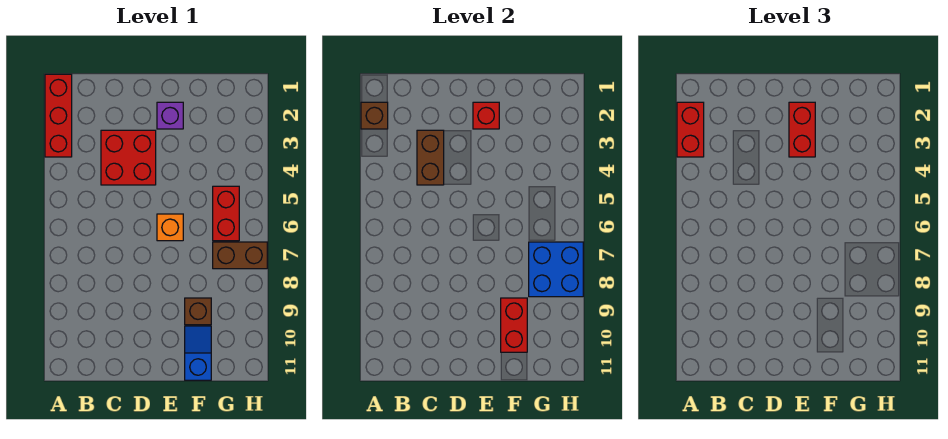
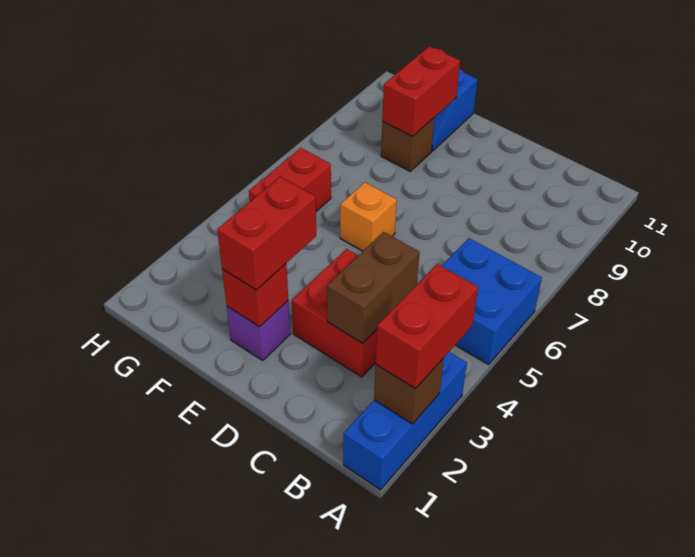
red 1x3 brick [45,74,72,157] -> blue 1x3 brick [343,352,467,490]
brown 1x2 brick [213,242,267,269] -> none
blue 2x2 brick [529,242,583,297] -> blue 2x2 brick moved to [442,238,542,365]

